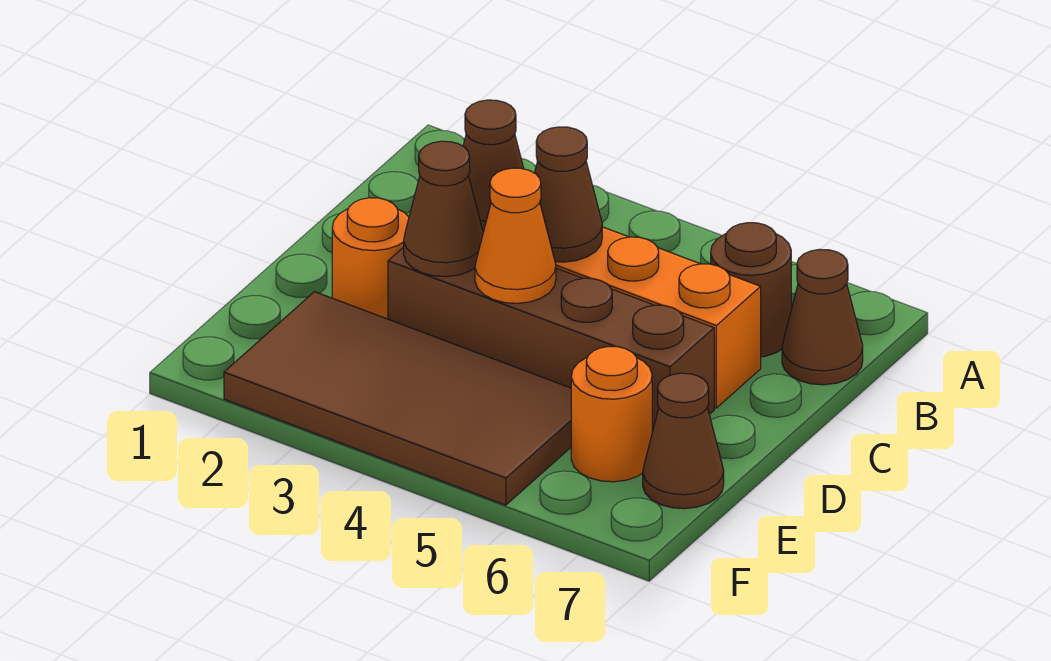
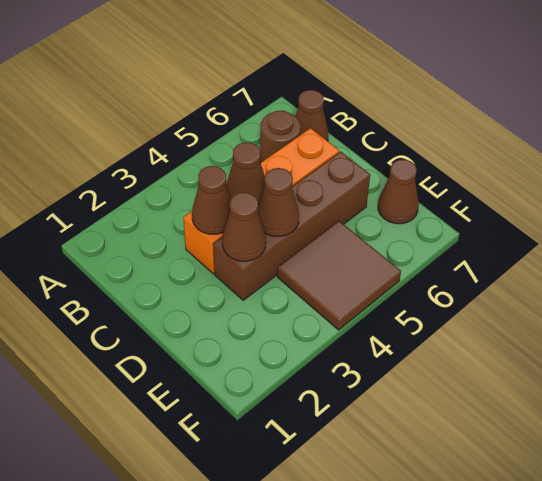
orange 1x1 round brick [332,198,409,319] -> none
orange 1x1 cone [475,168,556,303] -> brown 1x1 cone [258,168,299,236]
brown 2x4 tile [224,292,571,505] -> brown 2x2 tile [277,221,401,330]
orange 1x1 round brick [571,347,652,482] -> none

